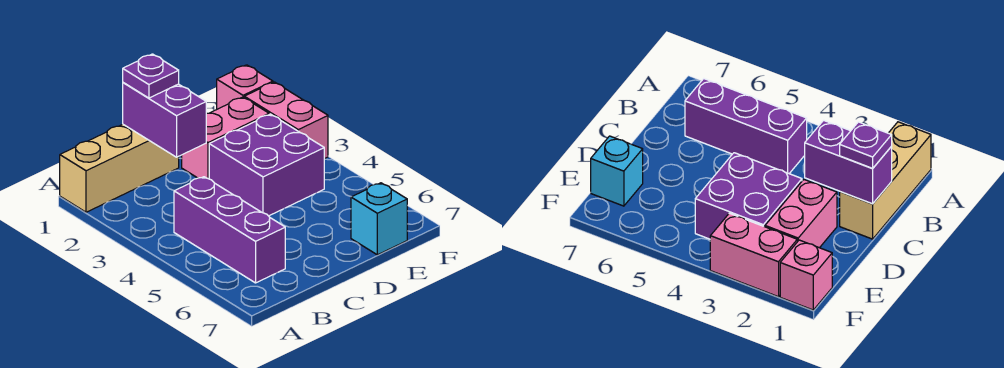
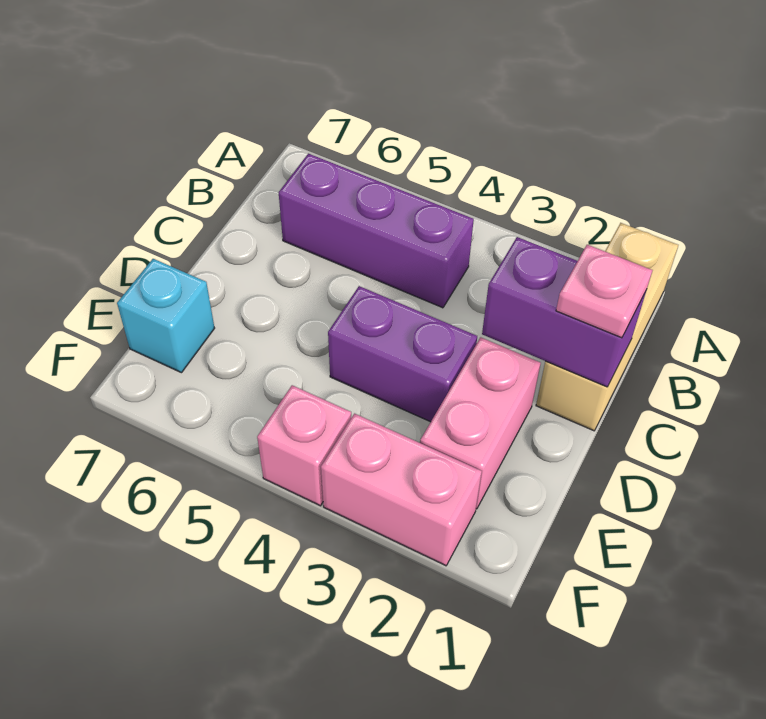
purple 1x1 plate [123,54,179,98] -> pink 1x1 plate [556,245,653,338]
purple 2x2 brick [209,114,324,216] -> purple 1x2 brick [328,286,477,422]
pink 1x1 brick [217,65,273,109] -> pink 1x1 brick moved to [257,385,351,506]

